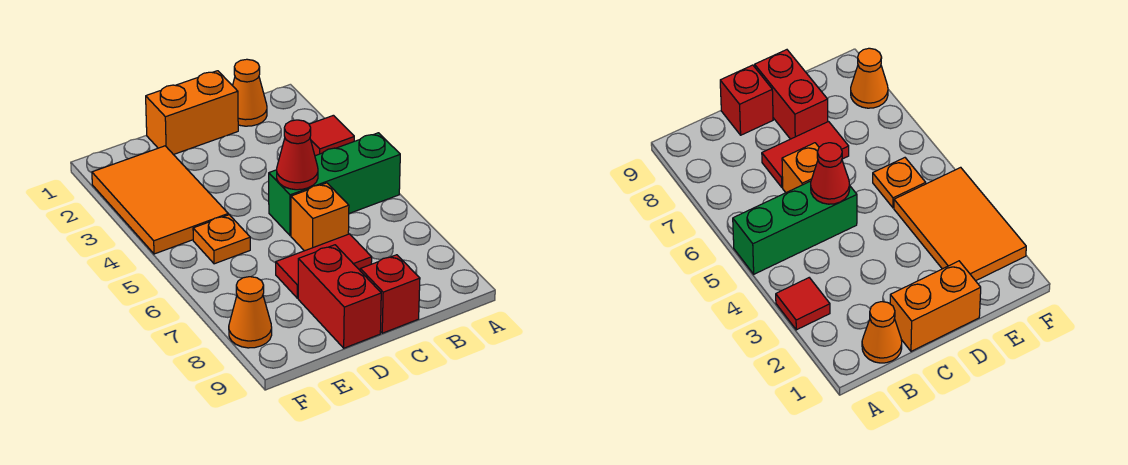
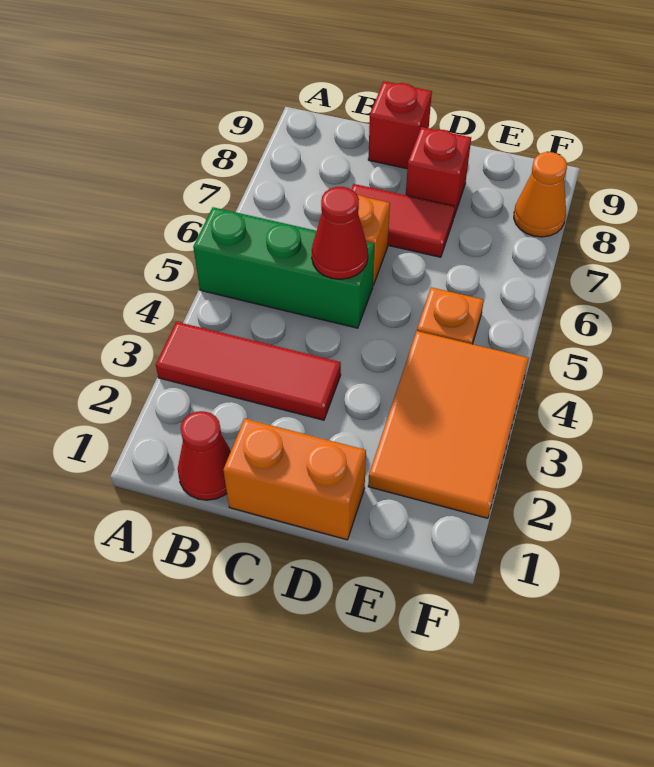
red 1x1 tile [309,115,354,156] -> red 1x3 tile [156,322,341,420]
orange 1x1 cone [233,59,267,126] -> red 1x1 cone [178,411,231,500]
red 1x2 brick [298,245,381,348] -> red 1x1 brick [406,127,471,216]

